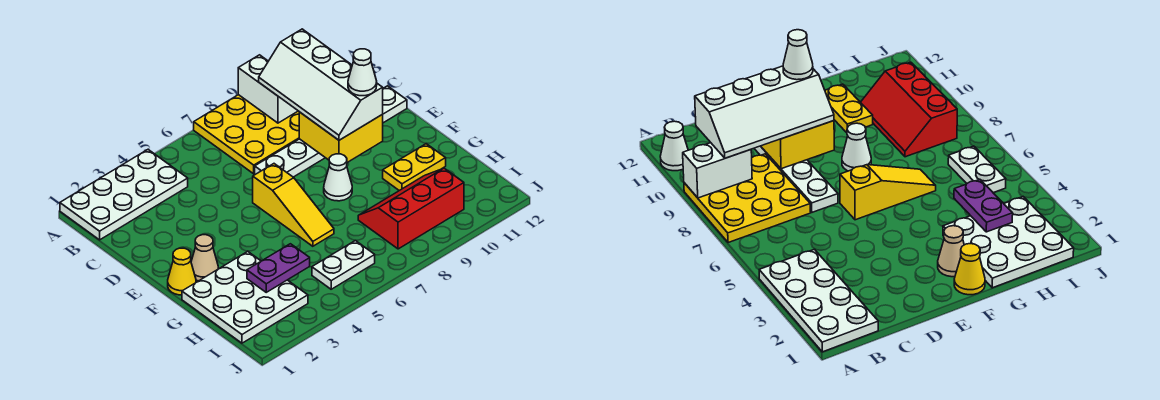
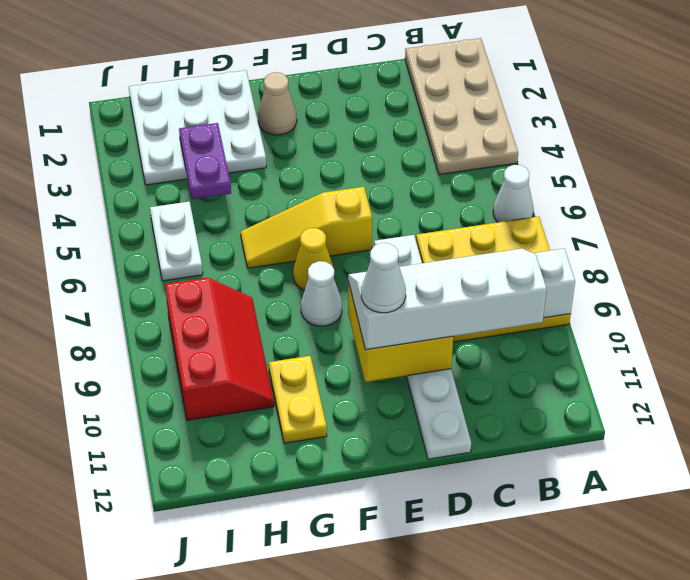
white 2x4 plate [60,150,188,240] -> tan 2x4 plate [405,38,518,175]
white 1x1 cone [660,121,688,171] -> white 1x1 cone moved to [493,165,534,222]
yellow 1x1 cone [168,248,196,295] -> yellow 1x1 cone moved to [293,228,334,291]

